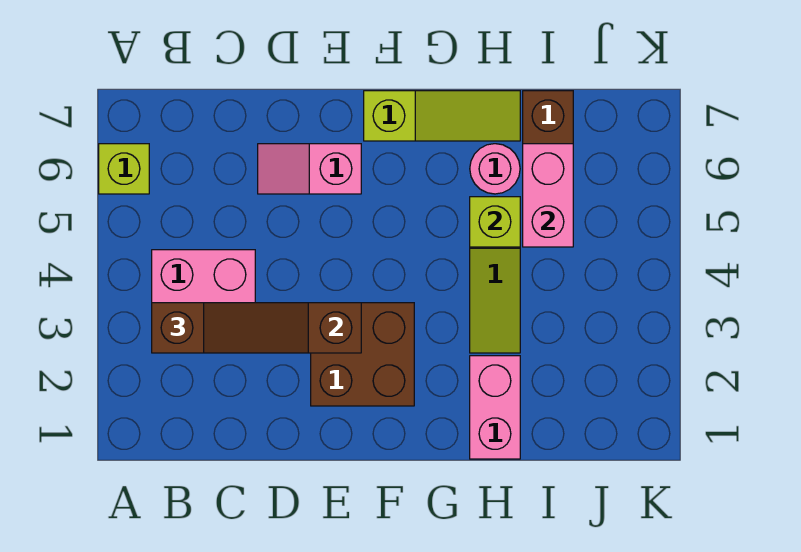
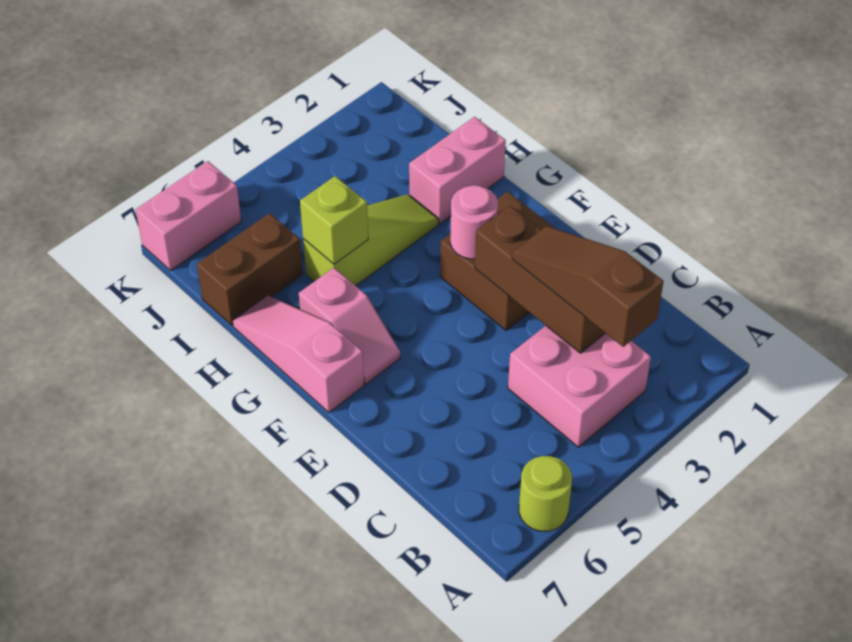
lime 1x1 brick [99,144,149,194] -> lime 1x1 round brick [519,456,572,531]
pink 1x2 slope [258,144,361,194] -> pink 1x2 slope moved to [299,268,400,384]
lime 1x3 slope [364,91,520,141] -> pink 1x3 slope [232,295,364,413]
pink 1x1 round brick [470,144,520,194] -> pink 1x1 round brick moved to [450,185,498,259]
pink 1x2 brick [523,144,573,247] -> pink 1x2 brick moved to [136,161,241,270]

